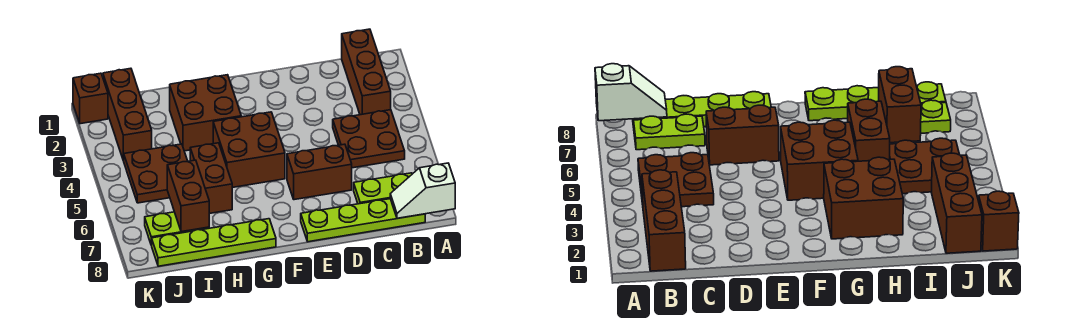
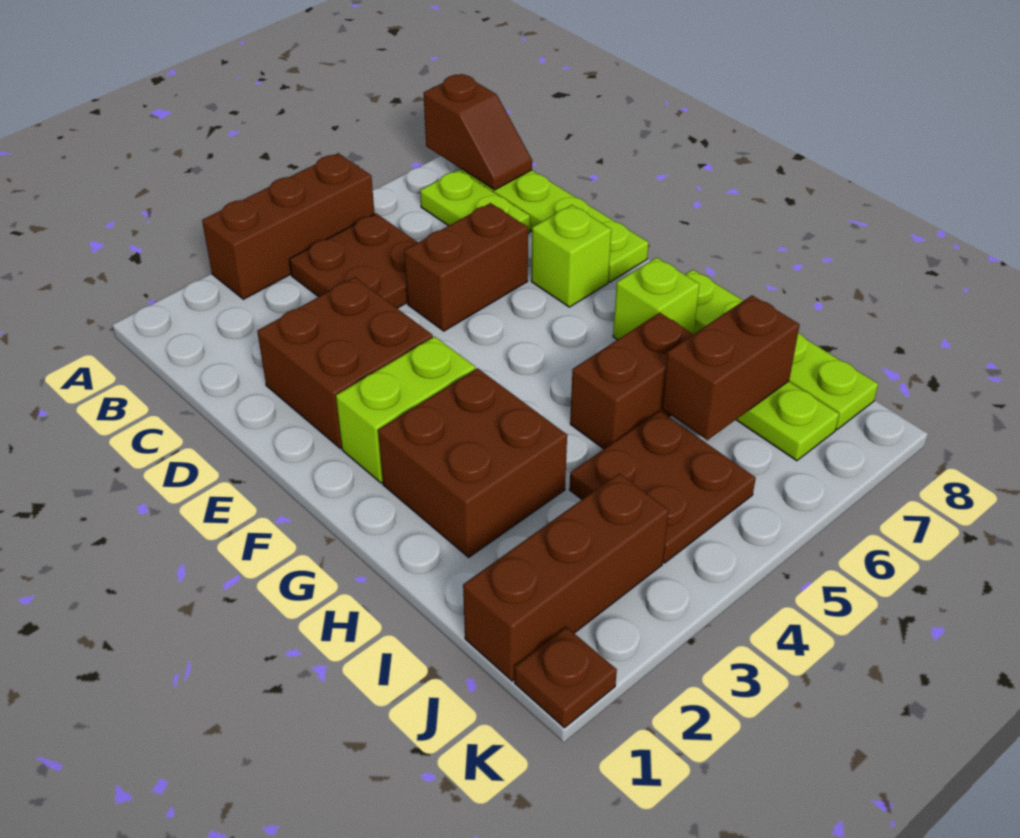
white 1x2 slope [390,163,455,218] -> brown 1x2 slope [424,74,532,190]
brown 1x3 brick [342,29,391,115] -> brown 1x3 brick moved to [202,153,375,299]
brown 1x2 brick [287,144,352,200] -> brown 1x2 brick turned to [404,203,528,331]
none -> lime 1x1 brick [531,205,611,307]
none -> lime 1x2 brick [336,337,475,483]
brown 2x2 brick [213,112,285,188] -> brown 2x2 brick moved to [257,277,433,448]
none -> lime 1x1 brick [613,257,700,340]
brown 1x1 brick [73,73,108,124] -> brown 1x1 plate [515,627,617,728]

